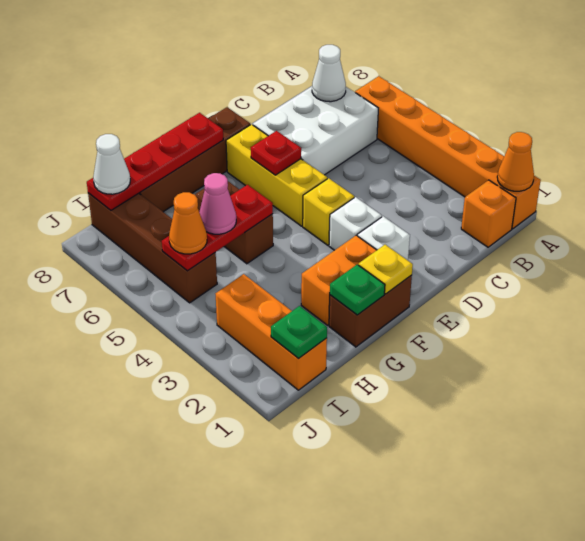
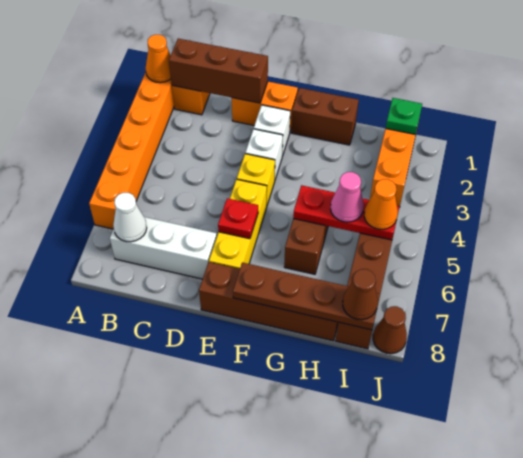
none -> brown 1x3 brick [169,39,268,103]
white 2x3 brick [253,86,378,175] -> white 1x3 brick [110,217,217,279]
yellow 1x1 plate [358,245,413,294] -> none
orange 1x2 brick [301,235,376,325] -> orange 1x2 brick moved to [232,82,298,131]
red 1x4 plate [87,113,223,210] -> brown 1x4 plate [233,262,380,330]
green 1x1 plate [330,265,385,315] -> none
white 1x1 cone [93,134,130,194] -> brown 1x1 cone [343,269,378,320]
none -> brown 1x1 cone [373,306,407,354]

